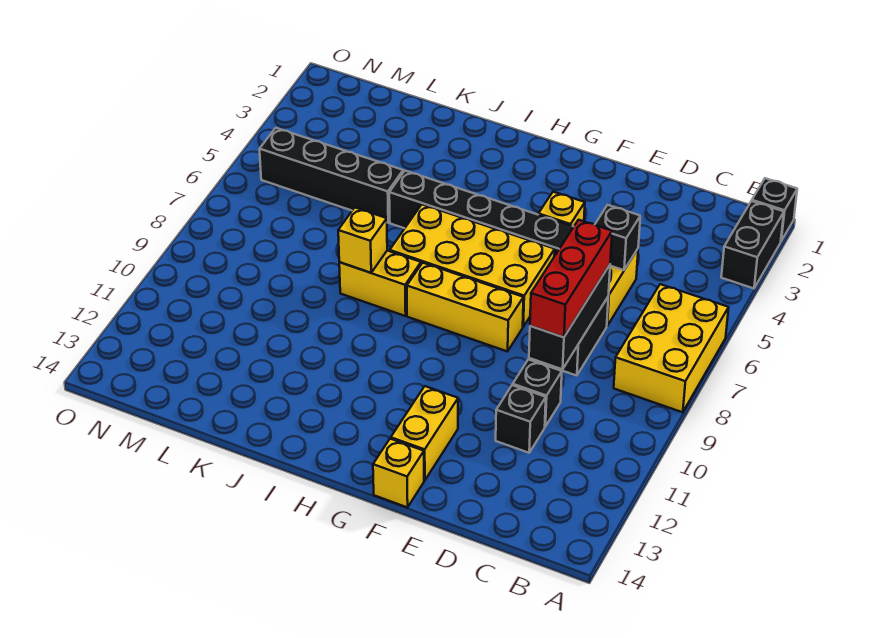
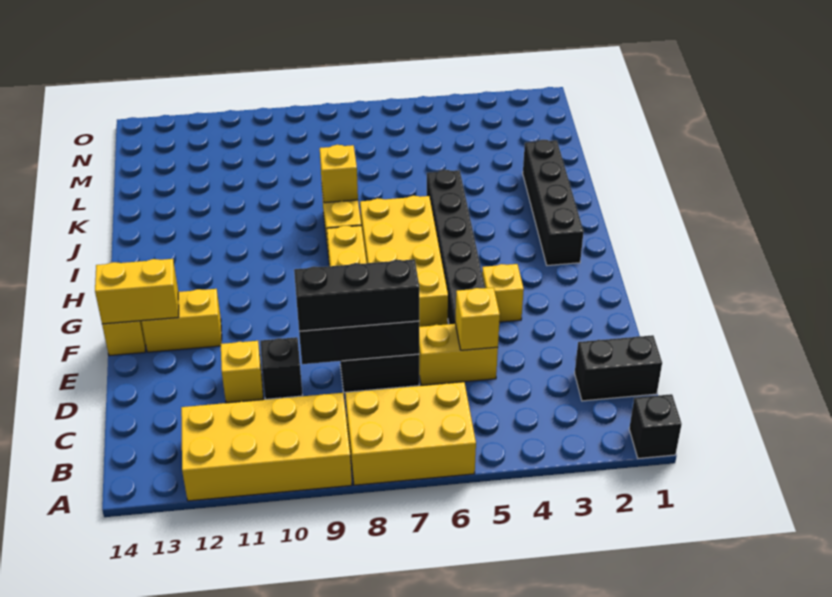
black 1x2 brick [721,201,784,288] -> black 1x2 brick moved to [575,335,662,401]
none -> yellow 2x4 brick [181,393,352,501]
black 1x1 brick [595,205,640,270] -> yellow 1x1 brick [455,287,500,350]
red 1x3 brick [530,220,612,337] -> black 1x3 brick [294,259,419,331]
black 1x1 brick [496,385,546,453] -> yellow 1x1 brick [221,341,263,403]
none -> yellow 1x2 brick [95,259,179,324]
black 1x4 brick [260,128,403,223] -> black 1x4 brick moved to [523,140,584,266]

